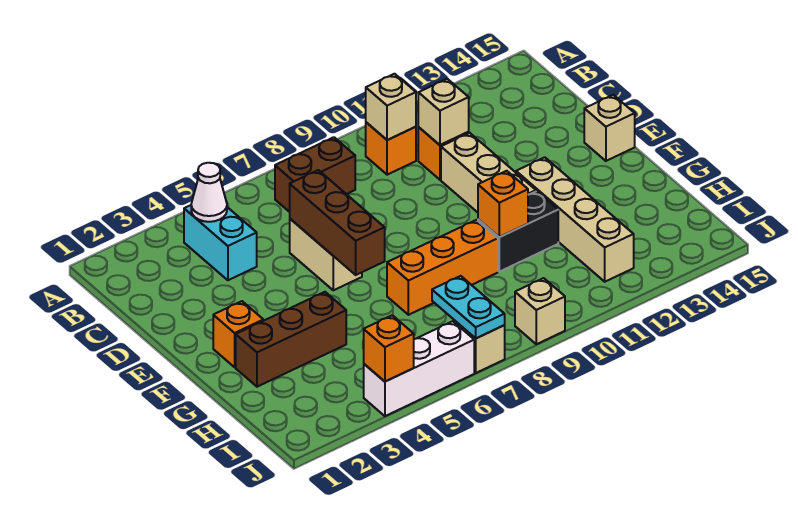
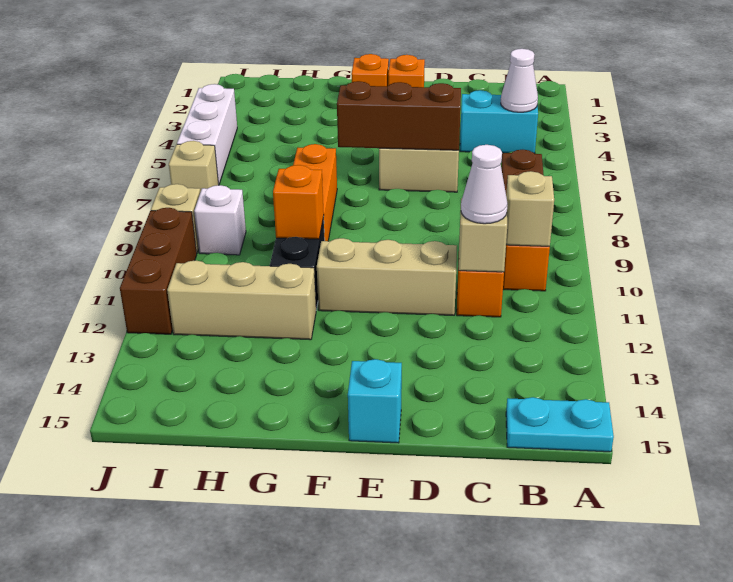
none -> white 1x1 cone [461,145,508,224]
tan 1x1 brick [584,95,635,161] -> cyan 1x1 brick [348,359,402,443]
tan 1x4 brick [516,157,634,282] -> tan 1x3 brick [167,260,316,340]
brown 1x3 brick [236,292,346,387] -> brown 1x3 brick moved to [120,208,197,334]
cyan 1x2 plate [432,276,505,338] -> cyan 1x2 plate moved to [506,397,614,452]
none -> white 1x1 brick [194,185,246,255]
orange 1x1 brick [364,315,414,382] -> orange 1x1 brick moved to [388,55,425,87]

